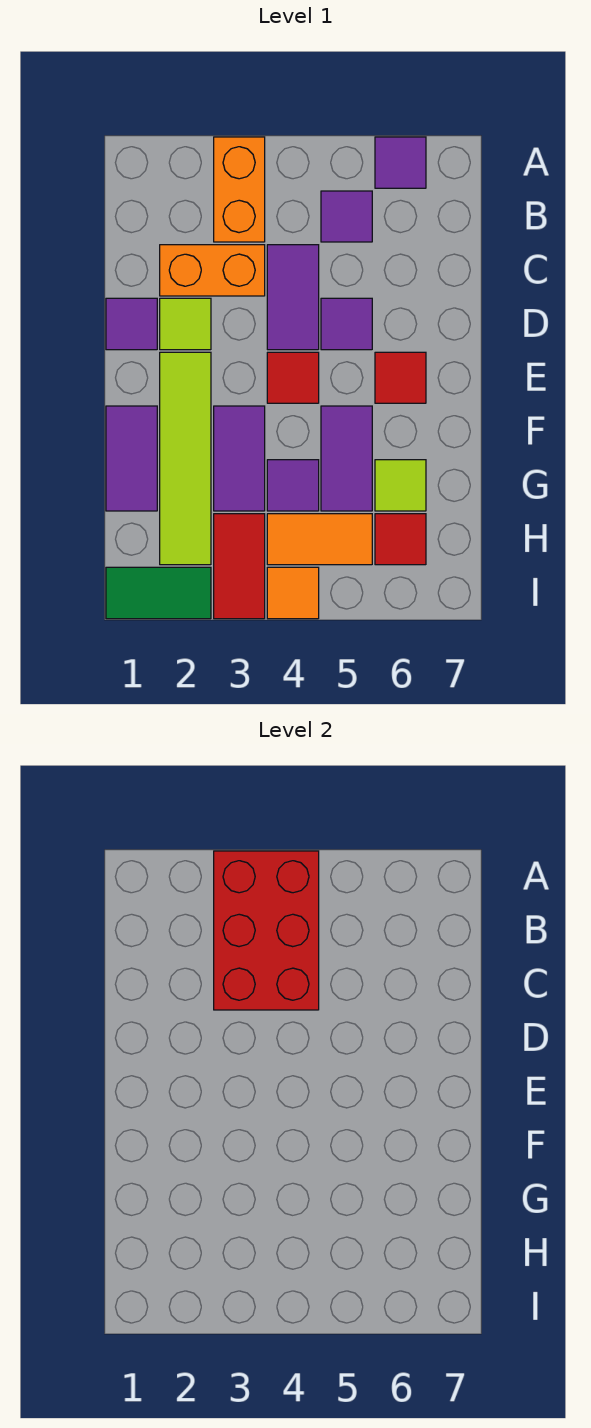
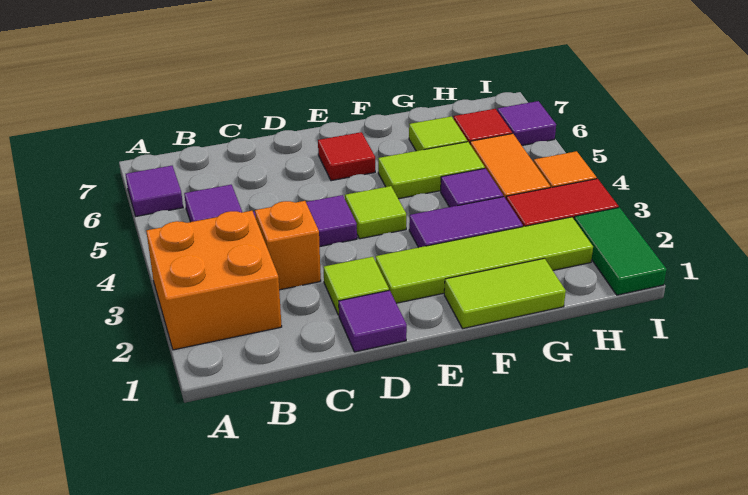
orange 1x2 brick [214,137,265,242] -> orange 2x2 brick [146,211,282,350]
red 2x3 brick [214,851,319,1010] -> none
orange 1x2 brick [160,245,265,296] -> orange 1x1 brick [255,201,321,290]
purple 1x1 tile [321,298,372,350] -> purple 1x1 tile moved to [497,101,556,145]
red 1x1 tile [267,352,319,403] -> lime 1x1 tile [345,186,406,239]
purple 1x2 tile [106,406,157,511] -> lime 1x2 tile [444,258,566,329]
purple 1x2 tile [321,406,372,511] -> lime 1x2 tile [378,142,485,199]

